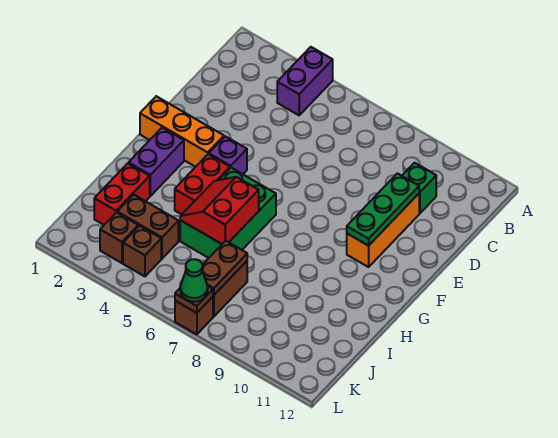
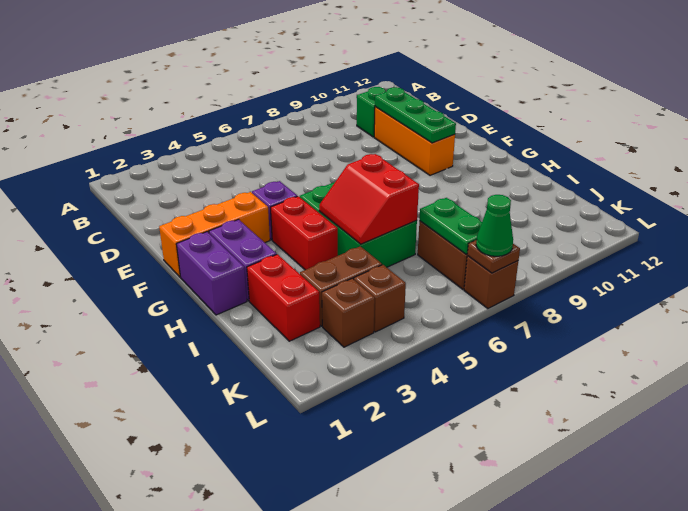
purple 1x2 brick [277,47,333,115] -> purple 1x2 brick moved to [176,232,247,315]
brown 1x2 plate [202,241,247,295] -> green 1x2 plate [420,198,482,254]

